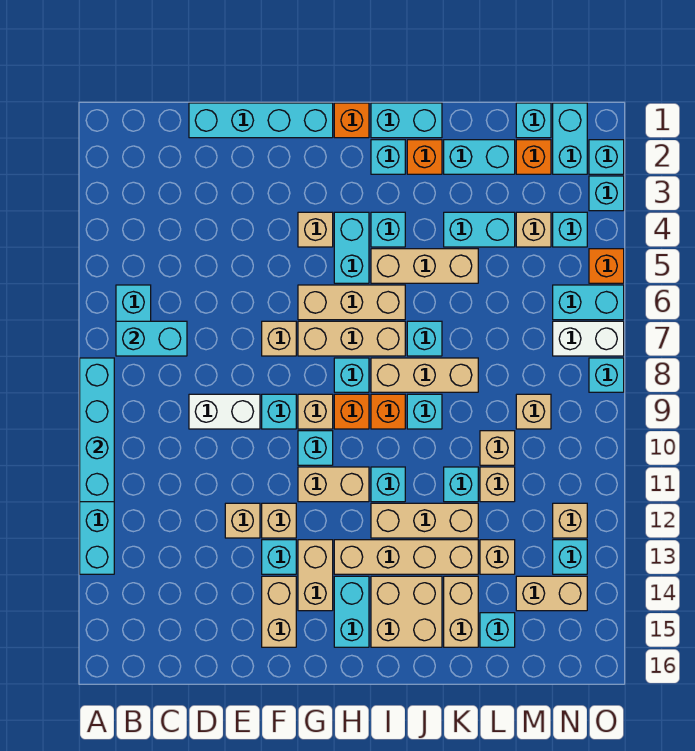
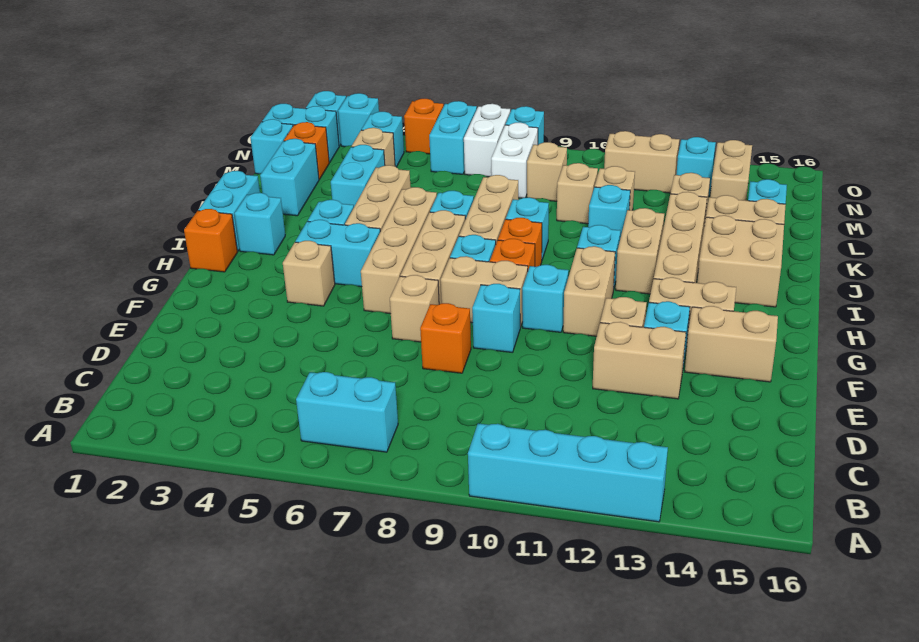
cyan 1x4 brick [80,358,114,502] -> none
cyan 1x2 brick [116,321,187,356] -> none
cyan 1x4 brick [189,103,333,138] -> none
white 1x2 brick [189,394,260,429] -> white 1x2 brick moved to [491,123,538,198]
tan 1x1 brick [225,503,260,538] -> tan 1x2 brick [593,322,686,399]
tan 1x3 brick [298,285,405,320] -> tan 1x4 brick [361,187,437,314]
tan 1x1 brick [298,394,333,429] -> tan 1x2 brick [441,256,528,328]
cyan 1x2 brick [334,576,369,647] -> none
tan 1x3 brick [371,503,478,538] -> tan 1x2 brick [616,208,664,294]
orange 1x1 brick [407,140,442,174] -> orange 1x1 brick moved to [420,303,471,373]
tan 1x1 brick [553,503,587,538] -> tan 1x2 brick [604,131,679,193]

